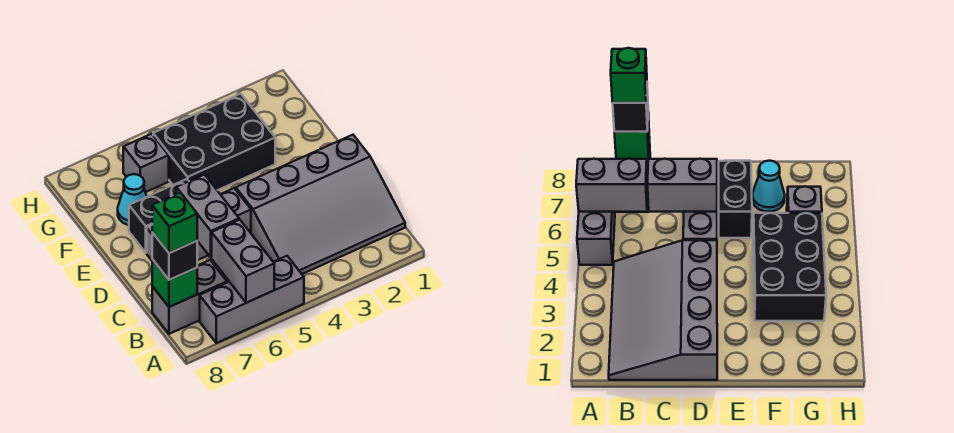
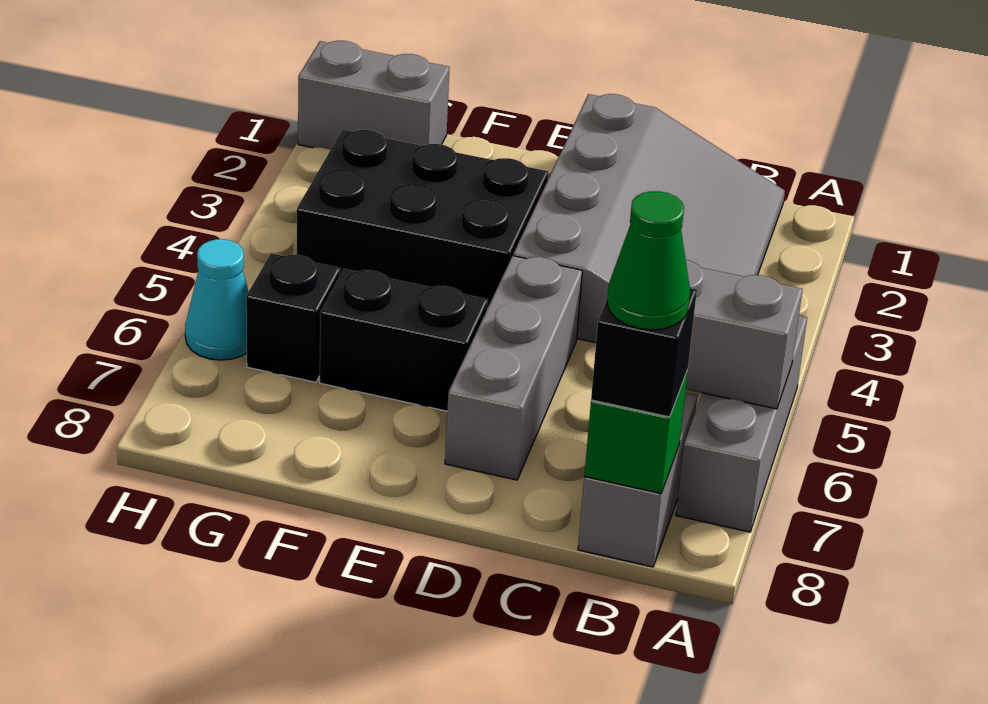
green 1x1 brick [152,192,197,253] -> green 1x1 cone [607,191,690,330]
grey 1x2 brick [176,175,239,257] -> grey 1x2 brick moved to [298,41,450,150]
black 1x2 brick [129,179,189,253] -> black 1x2 brick turned to [320,269,488,411]
black 2x3 brick [153,94,275,190] -> black 2x3 brick turned to [297,130,548,308]
cyan 1x1 cone [118,174,147,225] -> cyan 1x1 cone moved to [185,239,249,360]
grey 1x1 brick [123,134,169,192] -> black 1x1 brick [246,253,340,382]

